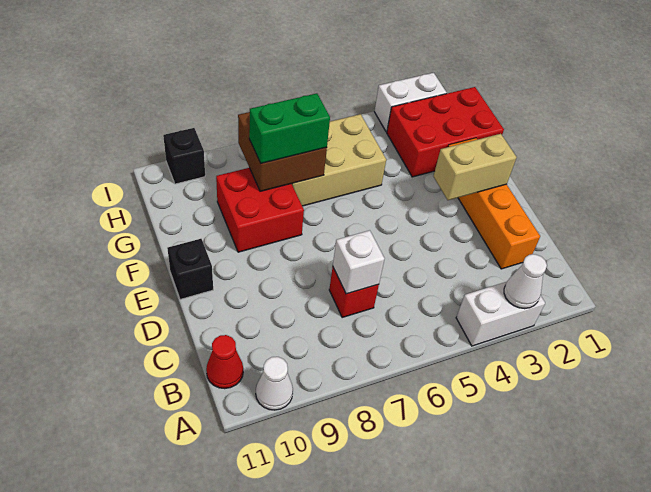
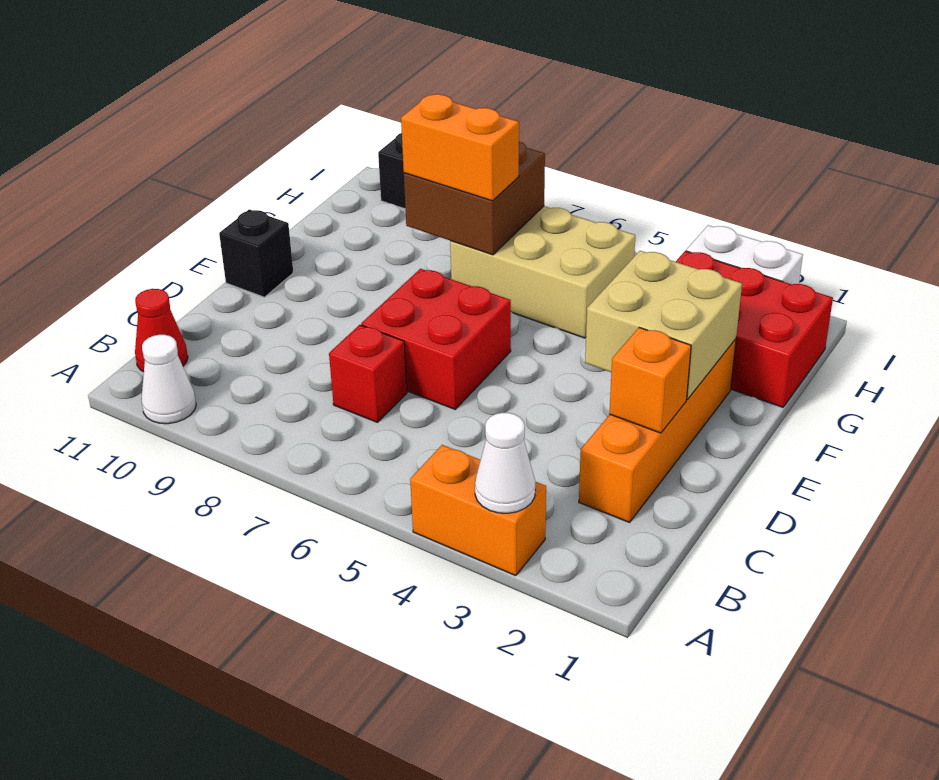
white 1x2 brick [456,282,545,346] -> orange 1x2 brick [410,445,546,576]
white 1x1 brick [333,230,385,294] -> none
none -> orange 1x1 brick [609,328,691,433]
tan 1x2 brick [433,134,517,200] -> tan 2x2 brick [585,251,742,399]
red 2x2 brick [216,168,304,252] -> red 2x2 brick moved to [361,269,511,409]
green 1x2 brick [249,93,330,163] -> orange 1x2 brick [401,94,519,201]

